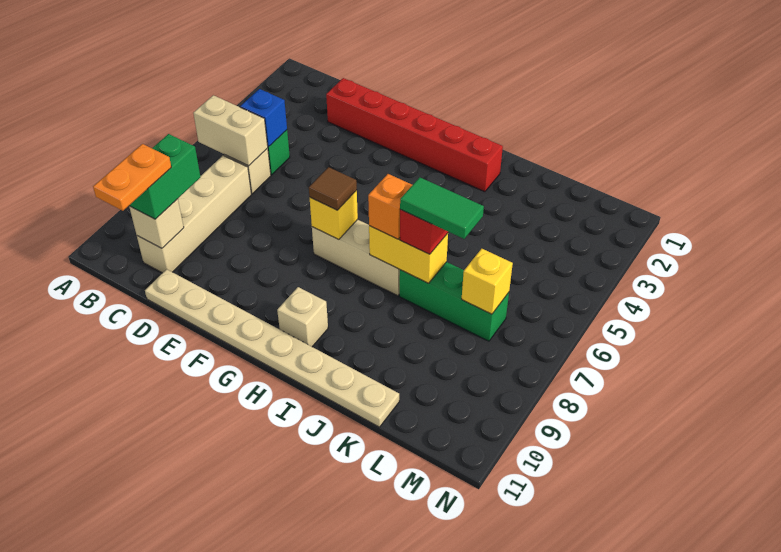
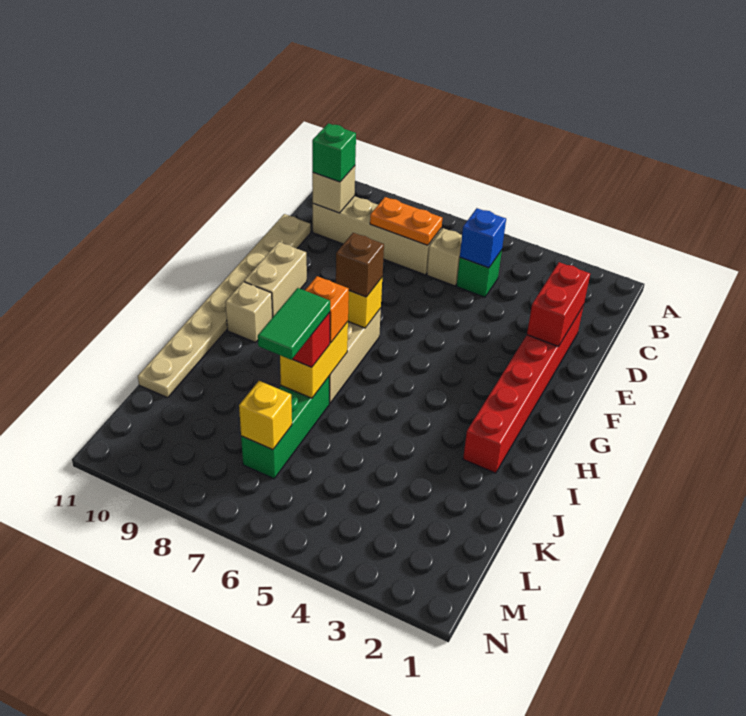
tan 1x2 brick [193,95,268,166] -> tan 1x2 brick moved to [244,242,307,318]
green 1x2 brick [129,134,200,219] -> green 1x1 brick [312,123,356,182]
orange 1x2 plate [93,144,171,211] -> orange 1x2 plate moved to [370,197,442,245]
none -> red 1x2 brick [527,262,590,347]
brown 1x1 tile [309,167,357,210] -> brown 1x1 brick [336,233,384,297]

